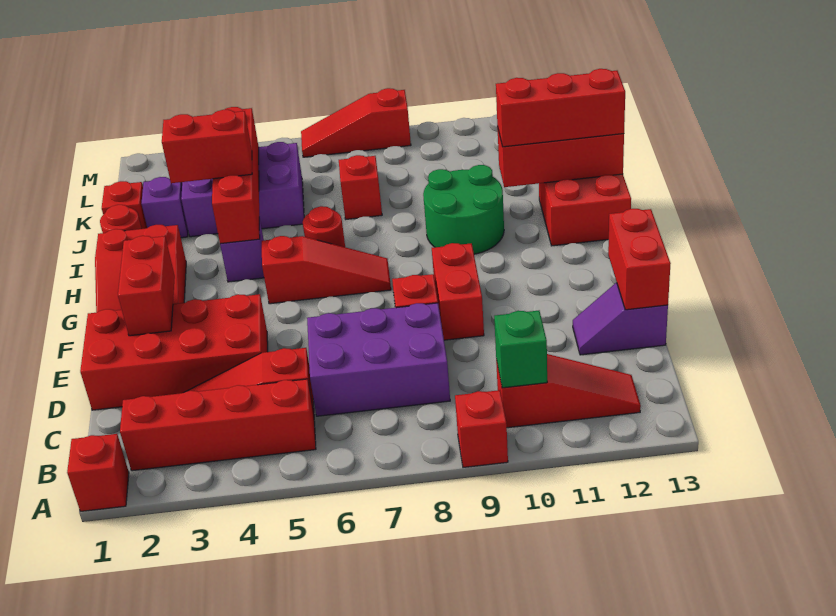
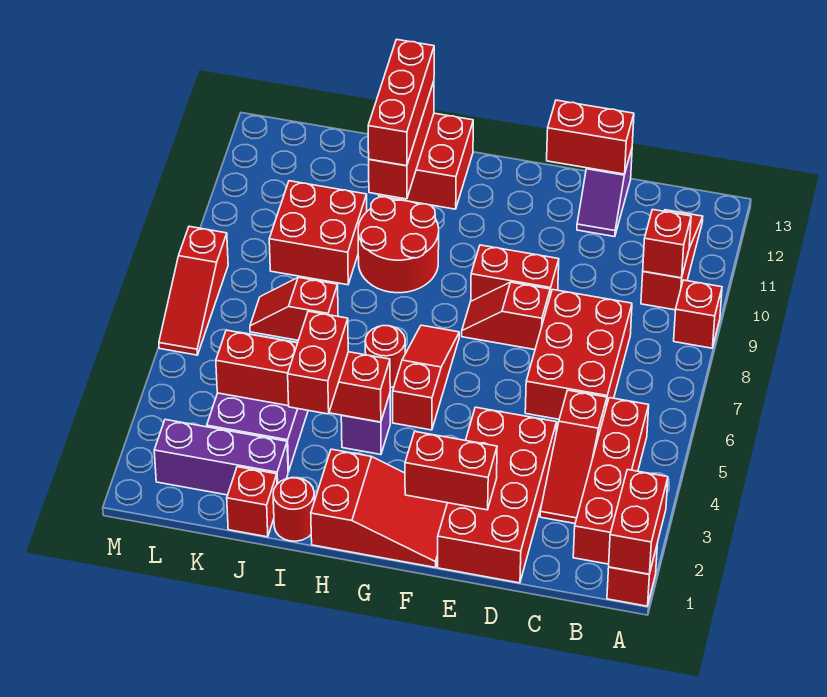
none -> red 1x2 brick [609,470,668,574]
green 1x1 brick [494,311,547,388] -> red 1x1 brick [643,210,691,278]
purple 2x3 brick [307,303,450,416] -> red 2x3 brick [525,290,632,419]
green 2x2 round brick [423,165,504,254] -> red 2x2 round brick [358,197,439,293]
purple 1x1 brick [142,177,188,238] -> purple 1x3 brick [154,420,288,495]
none -> red 2x2 brick [269,181,367,285]

